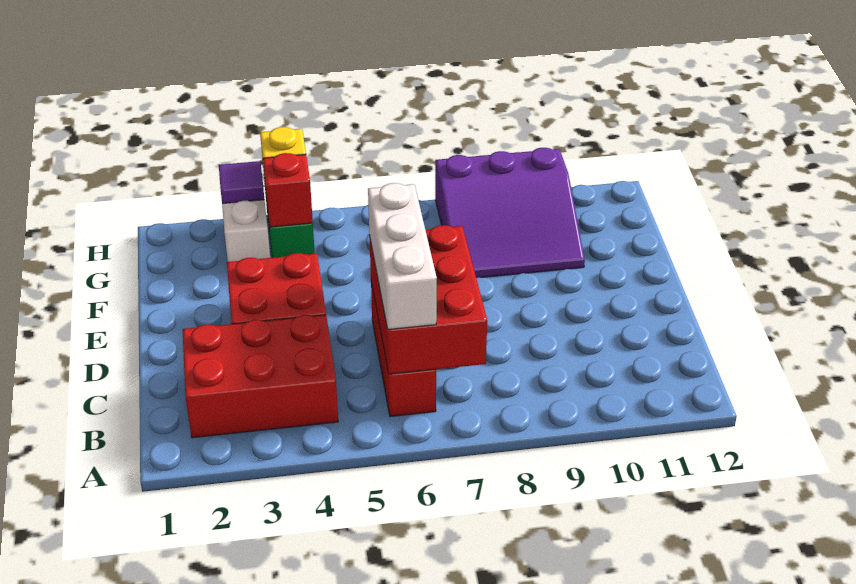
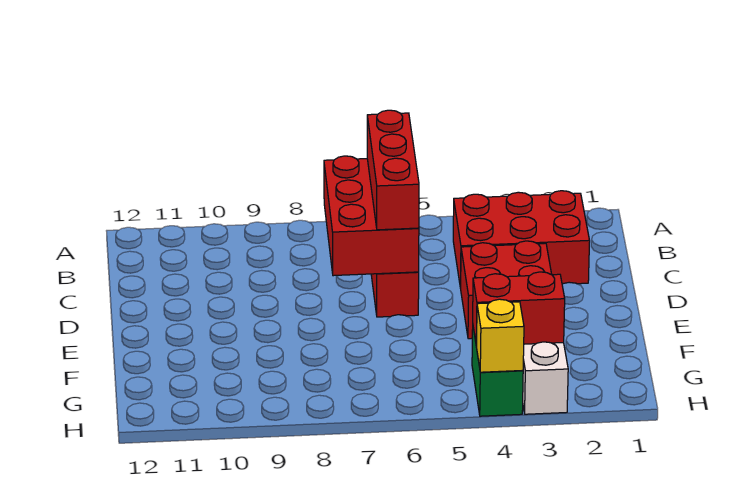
white 1x3 brick [368,183,437,329] -> red 1x3 brick [367,110,419,230]
purple 3x3 slope [435,148,585,278] -> none
red 1x1 brick [263,153,313,227] -> red 1x2 brick [473,272,565,346]
purple 1x1 tile [219,161,264,204] -> none

